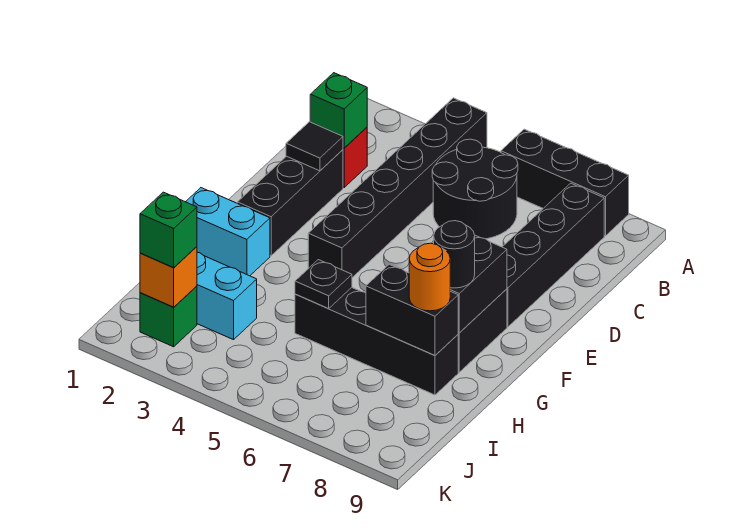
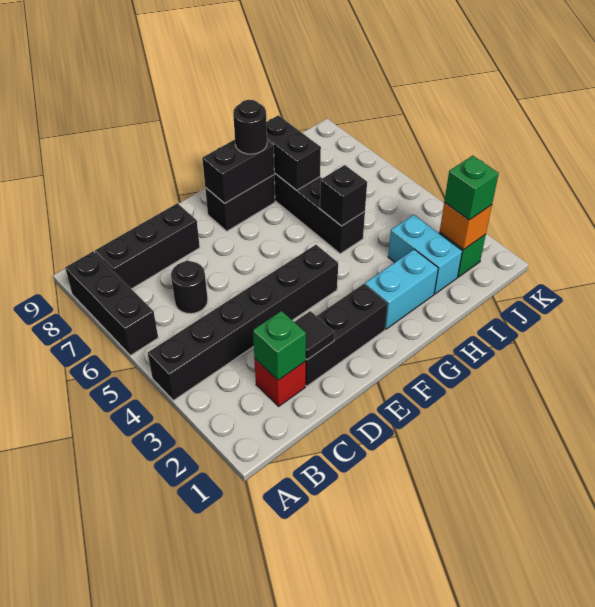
black 2x2 round brick [432,139,518,239] -> black 1x1 round brick [171,261,208,314]
black 1x4 brick [503,183,604,327] -> black 1x3 brick [95,203,200,289]
cyan 1x2 brick [186,188,270,276] -> cyan 1x2 brick turned to [365,249,438,329]
black 1x1 plate [295,260,352,308] -> black 1x1 brick [320,165,367,226]
orange 1x1 round brick [409,243,450,311] -> none

